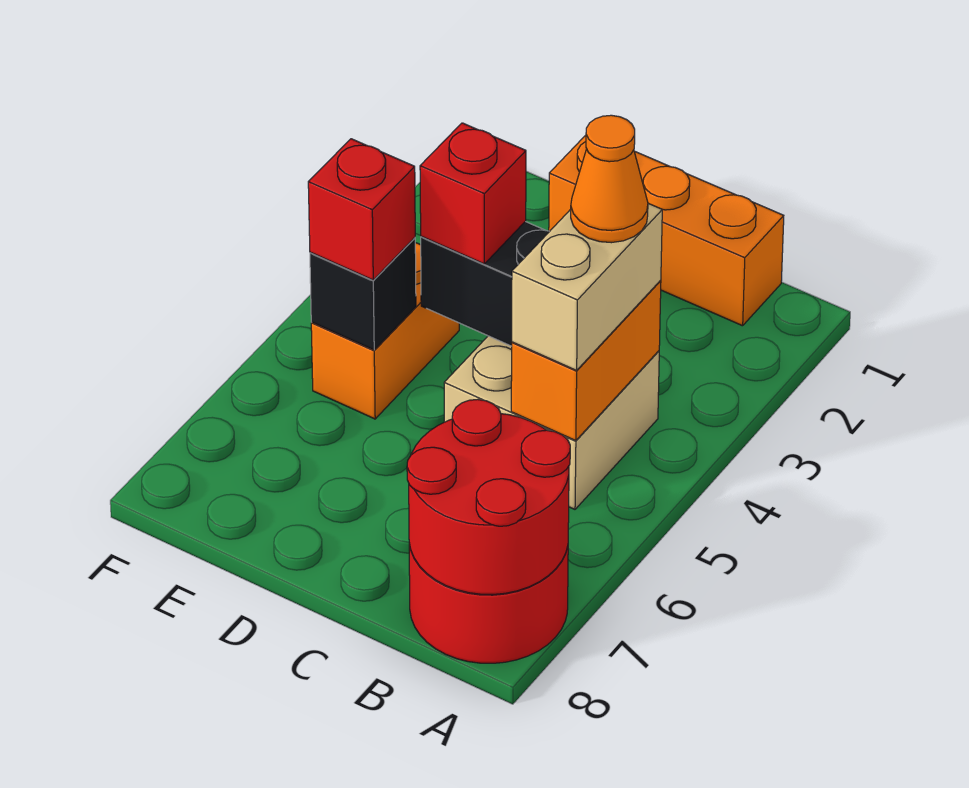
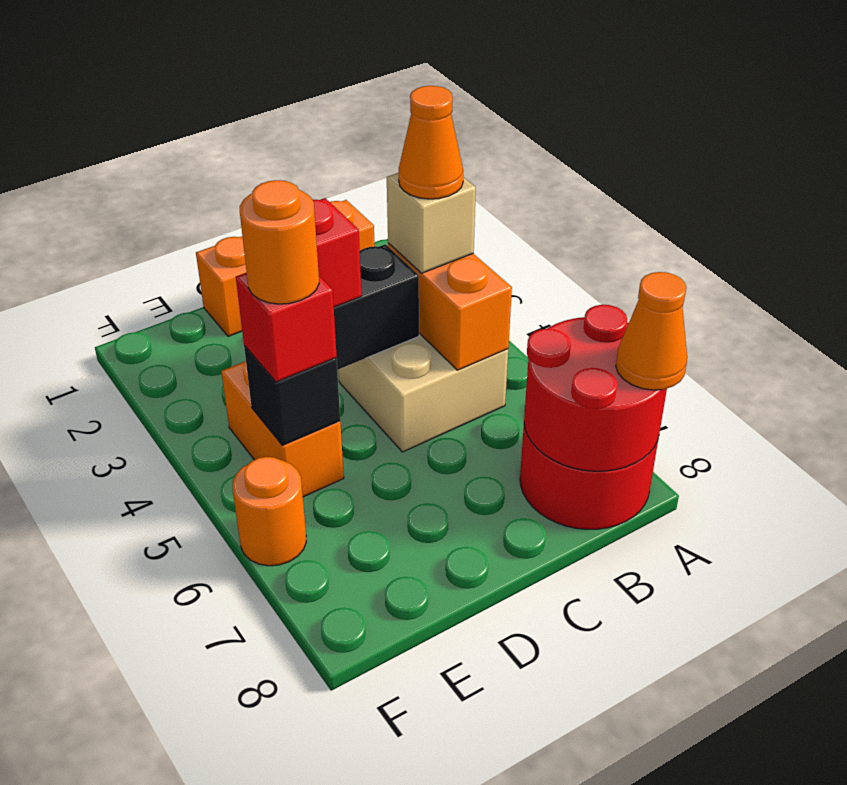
none -> orange 1x1 cone [616,272,687,390]
tan 1x2 brick [512,203,662,370] -> tan 1x1 brick [387,173,476,273]
none -> orange 1x1 round brick [240,180,319,304]
none -> orange 1x1 round brick [233,457,306,566]

